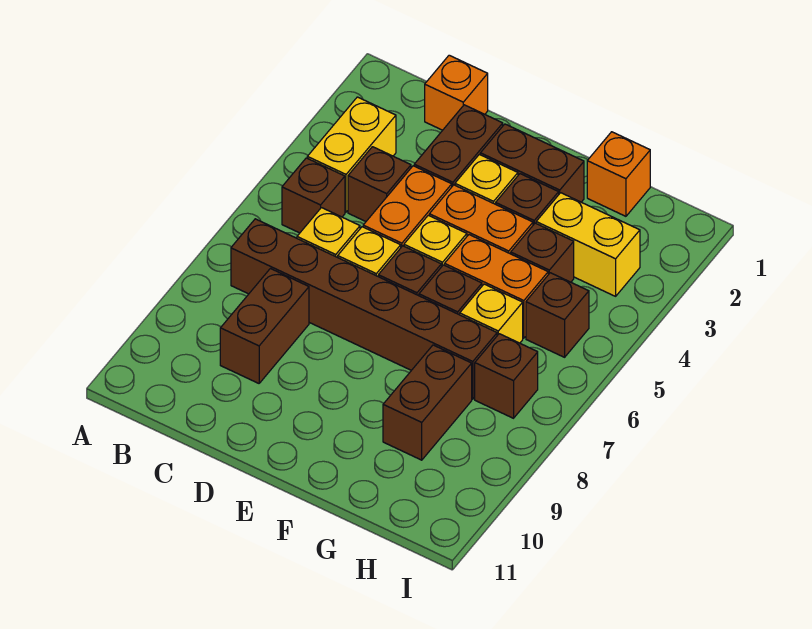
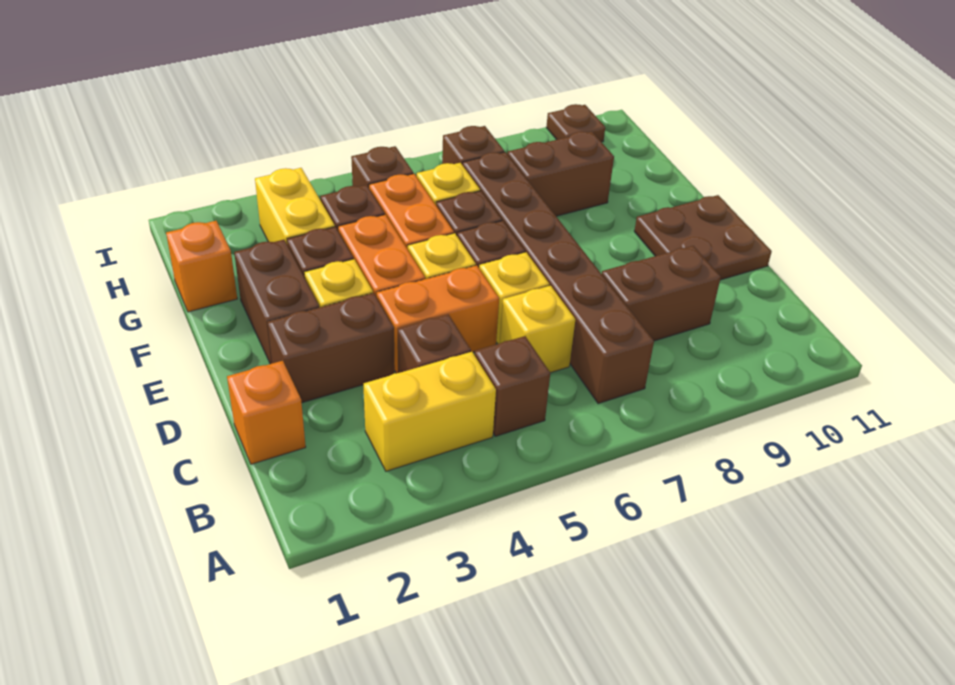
none -> brown 2x2 plate [634,195,772,280]
none -> brown 1x1 plate [546,104,605,142]

